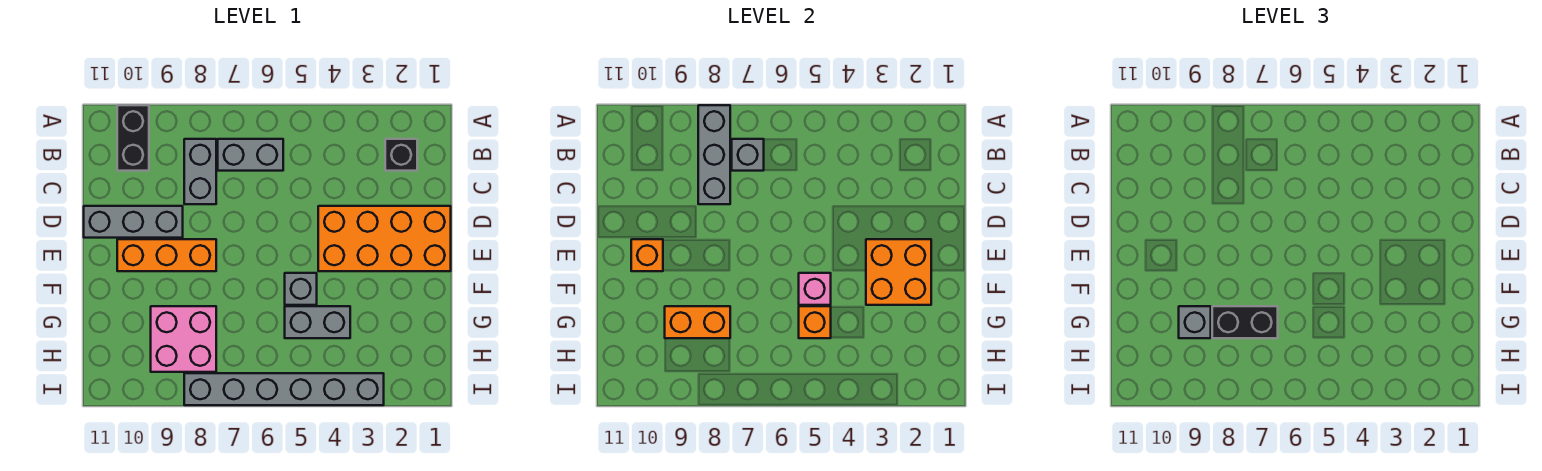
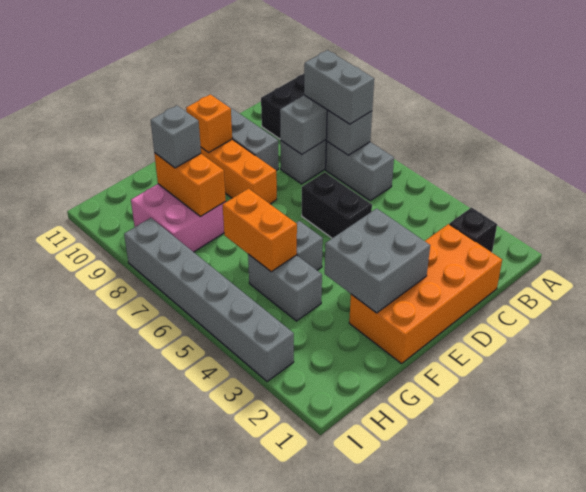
none -> grey 1x2 brick [304,50,374,124]
orange 2x4 brick [318,206,451,271] -> orange 2x4 brick turned to [349,224,502,364]
orange 2x2 brick [866,239,931,305] -> grey 2x2 brick [325,208,430,313]
pink 1x1 brick [799,273,831,305] -> none
orange 1x1 brick [799,306,831,338] -> orange 1x2 brick [223,189,297,272]
black 1x2 brick [1212,306,1278,338] -> black 1x2 brick moved to [302,172,372,238]

